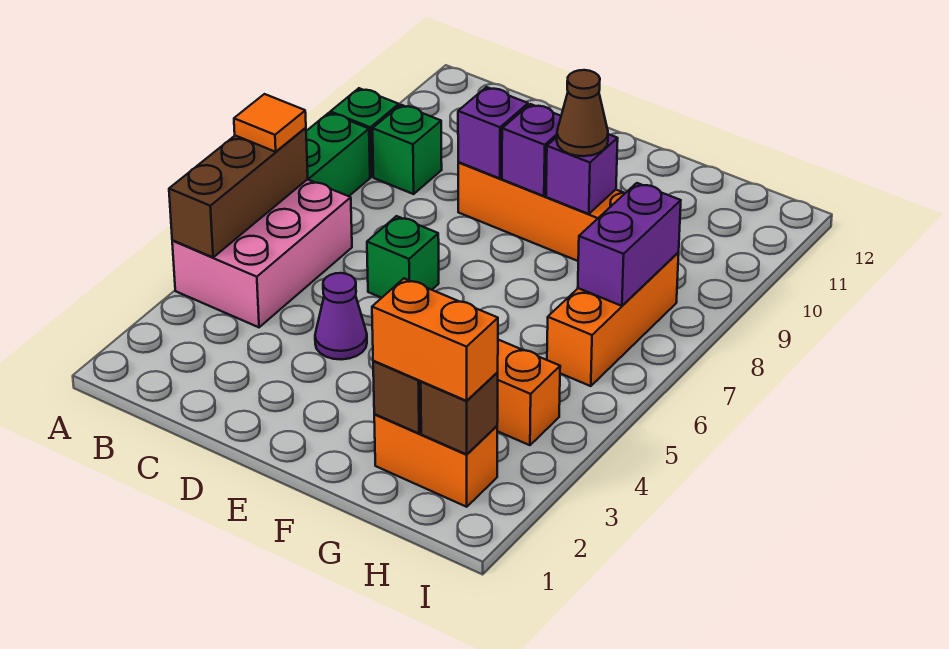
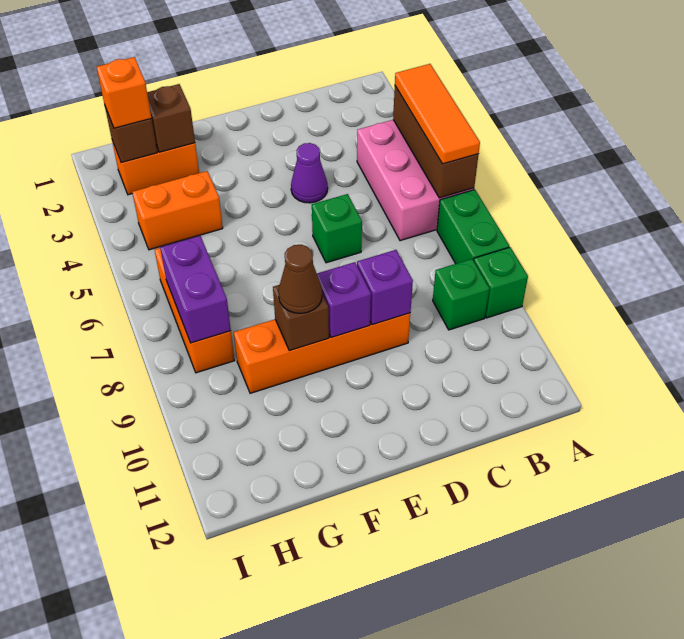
orange 1x1 tile [234,94,306,152] -> orange 1x3 tile [395,64,480,164]
purple 1x1 brick [546,134,618,214] -> brown 1x1 brick [273,285,329,351]
orange 1x2 brick [372,278,498,401] -> orange 1x1 brick [97,57,151,128]

